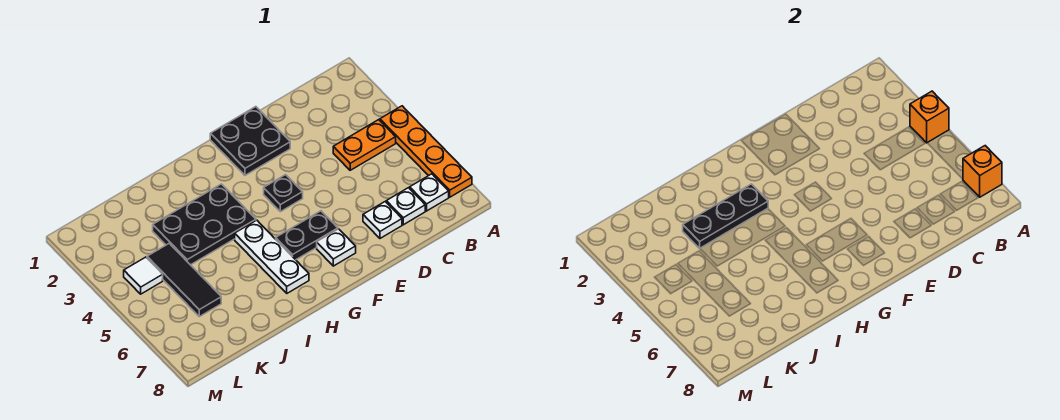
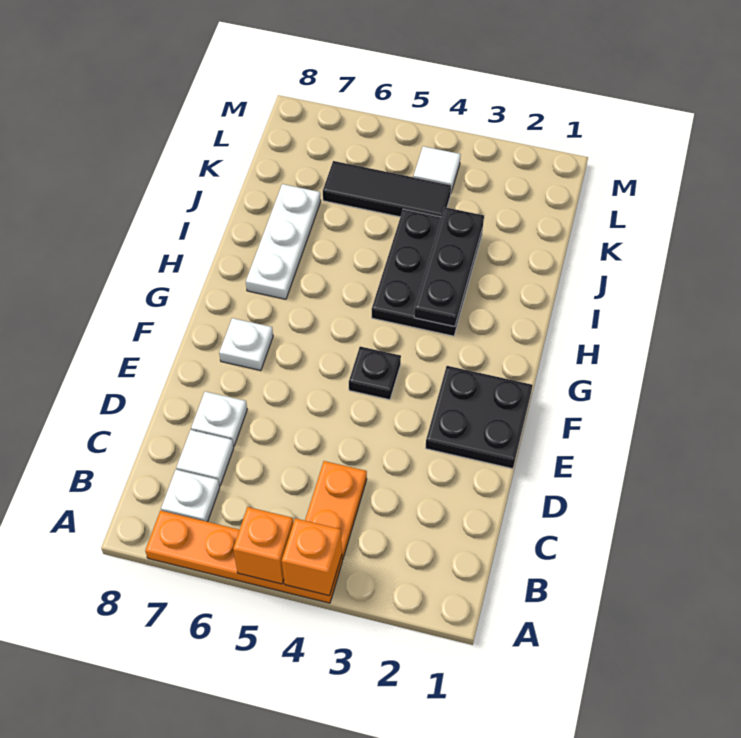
orange 1x1 brick [963,146,1002,197] -> orange 1x1 brick moved to [233,507,293,584]
white 1x1 plate [386,188,425,225] -> white 1x1 tile [176,430,234,486]
black 1x2 plate [276,211,338,260] -> none
white 1x3 plate [235,220,309,293] -> white 1x3 plate turned to [246,184,321,299]

